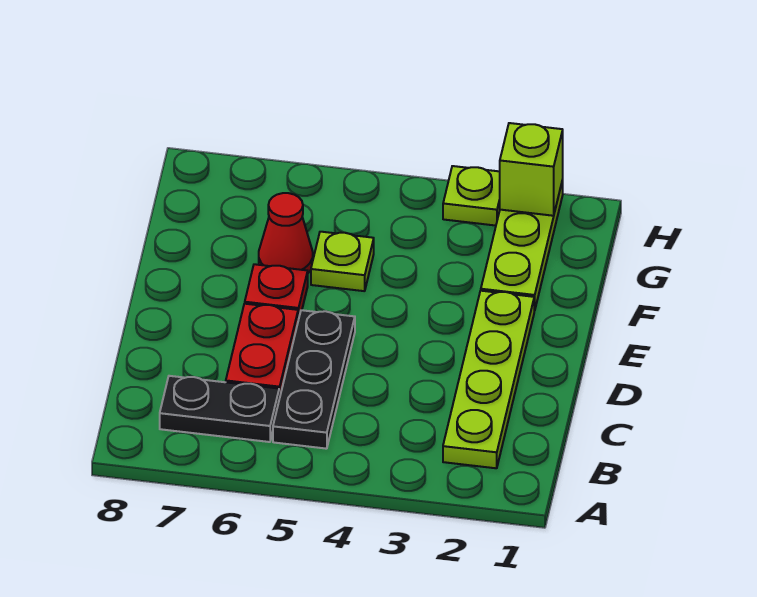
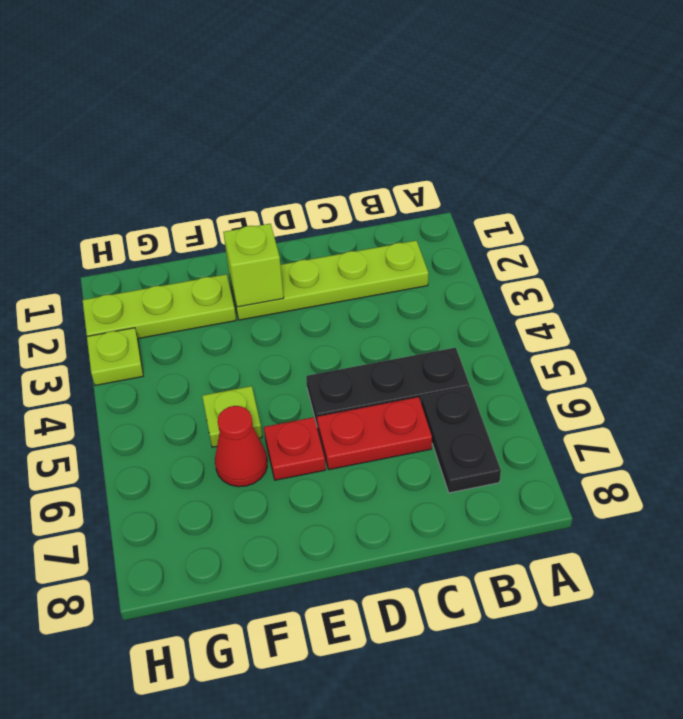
lime 1x1 brick [500,123,563,216] -> lime 1x1 brick moved to [223,224,284,307]

